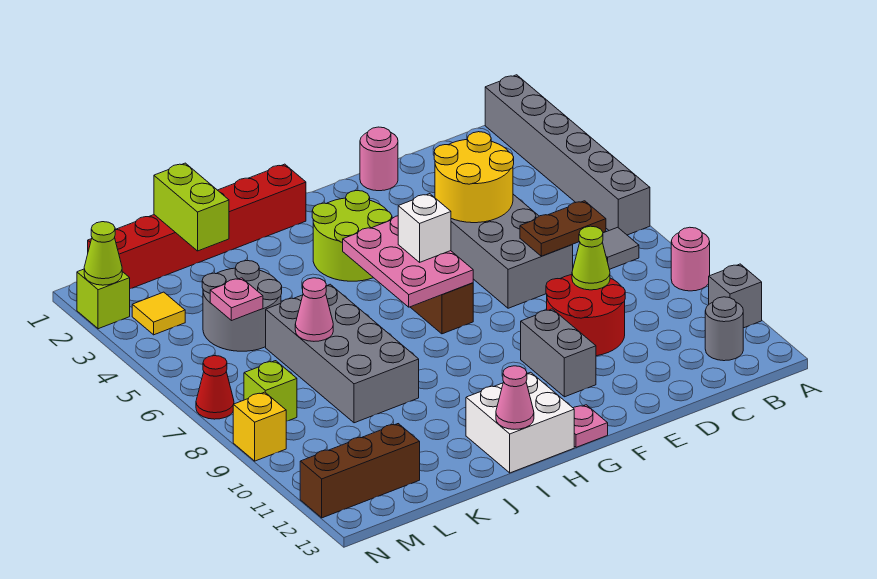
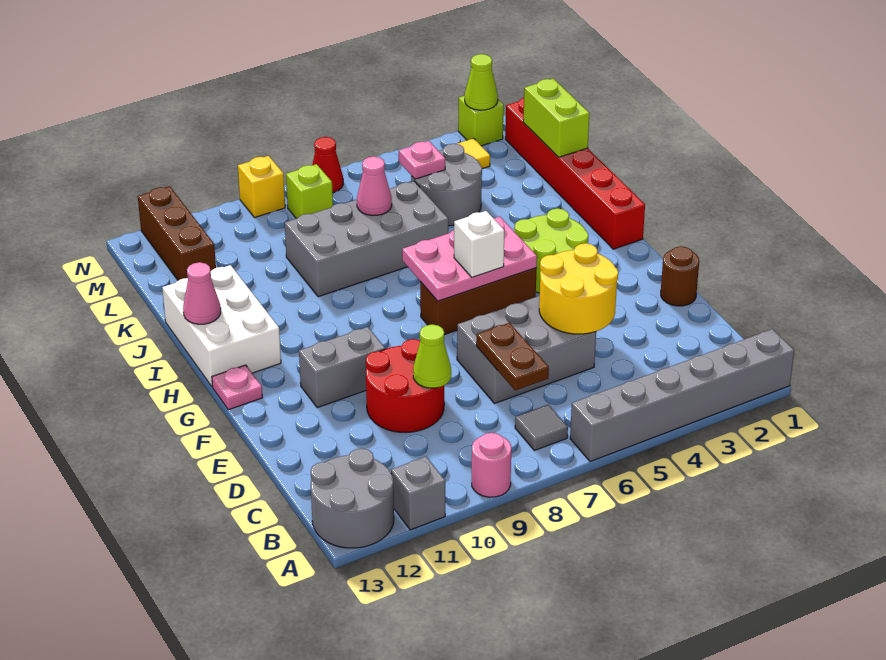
grey 1x1 round brick [705,297,743,361] -> grey 2x2 round brick [311,448,394,548]
pink 1x1 round brick [360,127,398,191] -> brown 1x1 round brick [661,246,699,306]
white 2x2 brick [466,372,574,473] -> white 2x3 brick [162,265,281,387]
lime 1x2 brick [154,163,229,251] -> lime 1x2 brick turned to [523,79,589,157]

